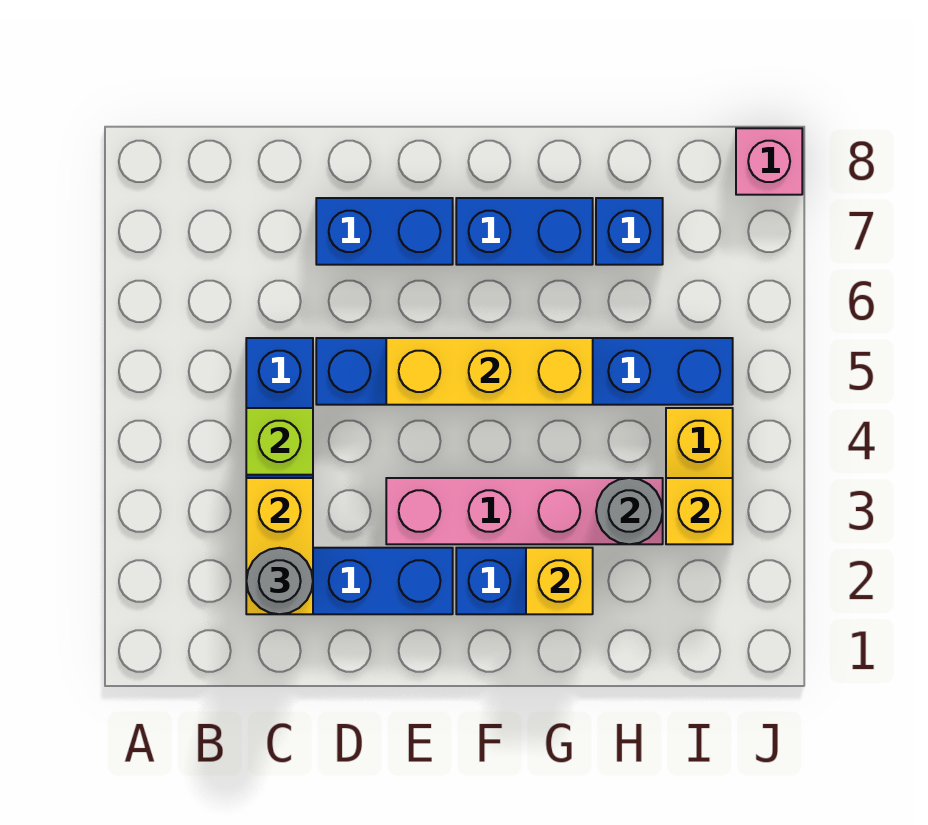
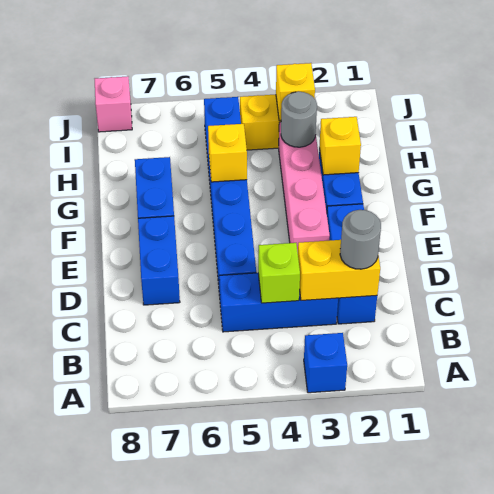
yellow 1x3 brick [386,338,593,405] -> yellow 1x1 brick [208,124,247,182]
blue 1x1 brick [596,198,663,265] -> blue 1x1 brick moved to [304,333,347,393]

